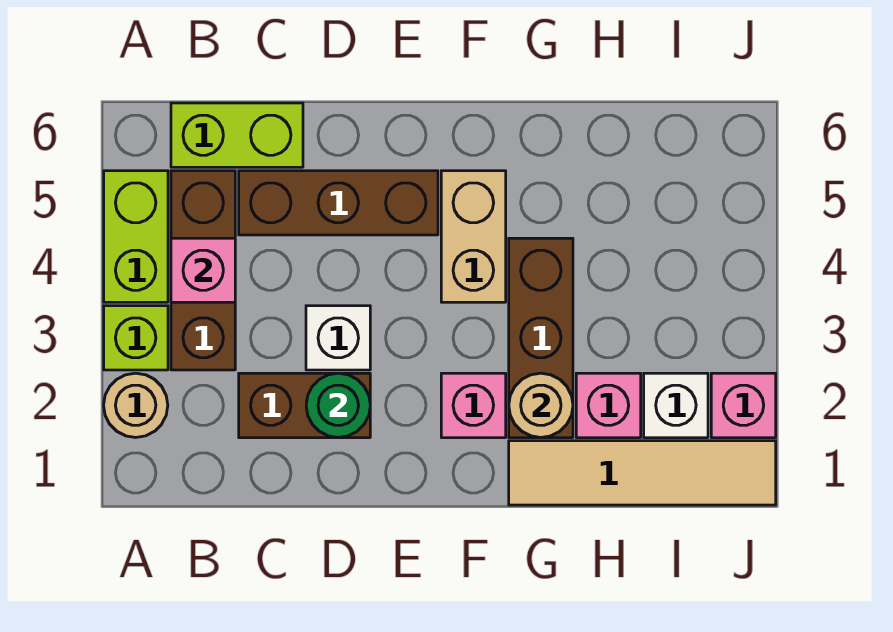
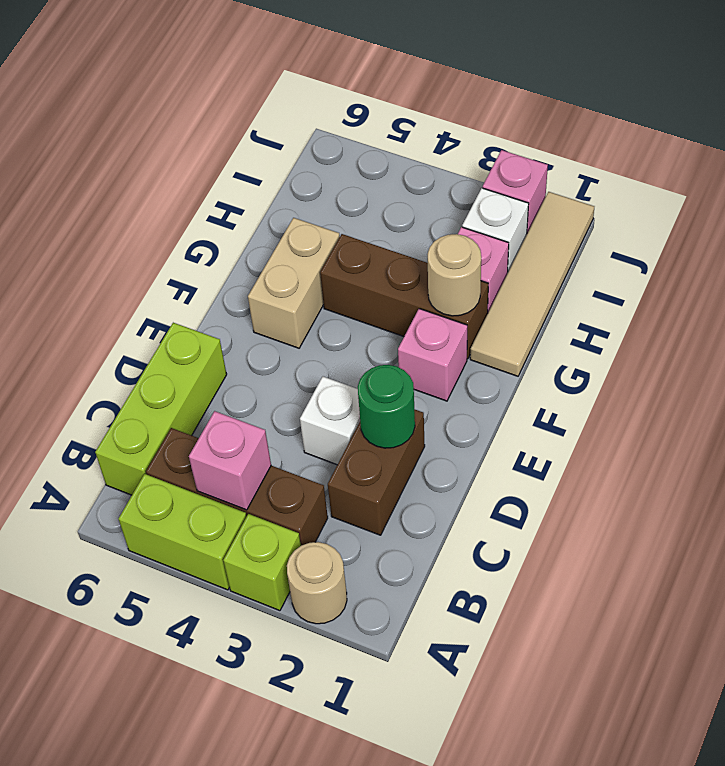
lime 1x2 brick [171,103,303,167] -> lime 1x3 brick [95,323,227,495]
brown 1x3 brick [239,171,438,235] -> none
tan 1x2 brick [441,171,506,302] -> tan 1x2 brick turned to [248,218,340,348]

